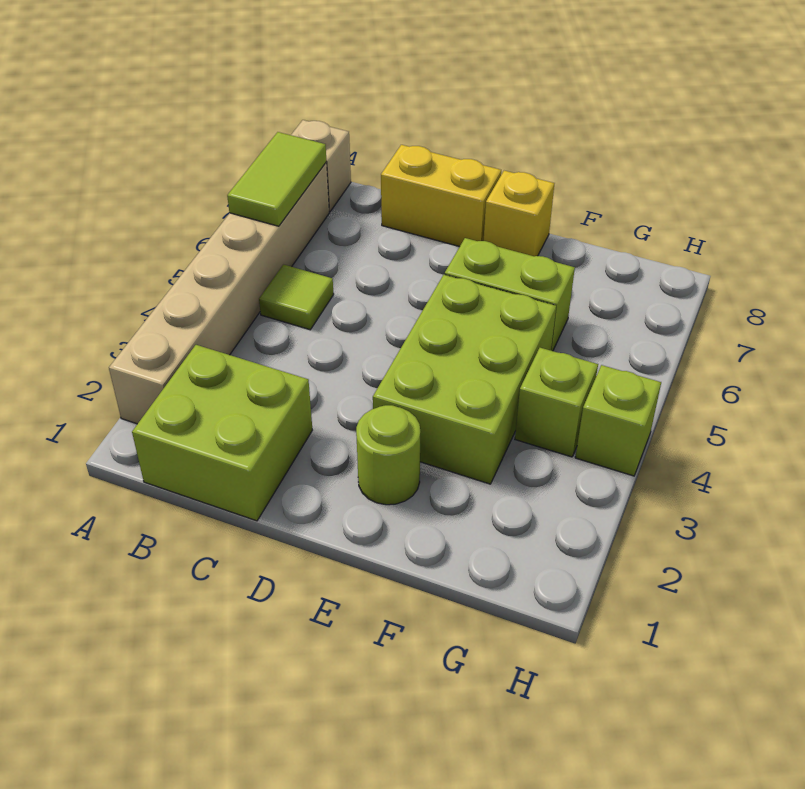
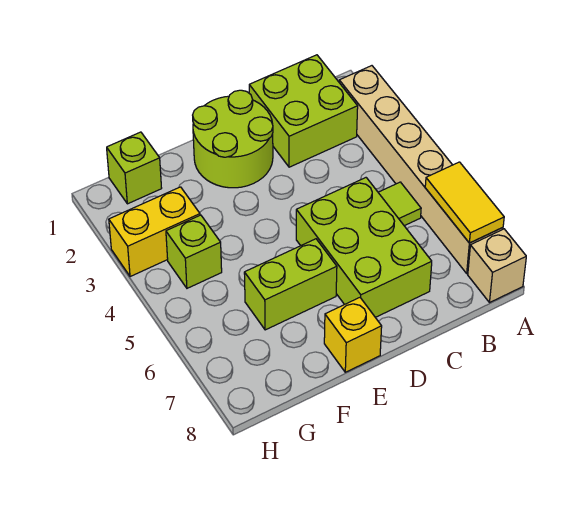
lime 1x2 tile [227,132,326,226] -> yellow 1x2 tile [425,162,504,243]
yellow 1x2 brick [381,145,501,247] -> yellow 1x2 brick moved to [109,187,200,277]
lime 1x1 round brick [356,405,420,505] -> lime 2x2 round brick [193,90,273,188]
lime 2x3 brick [373,275,556,484] -> lime 2x3 brick moved to [296,178,432,317]
lime 1x1 brick [575,365,661,476] -> lime 1x1 brick moved to [107,132,162,204]

